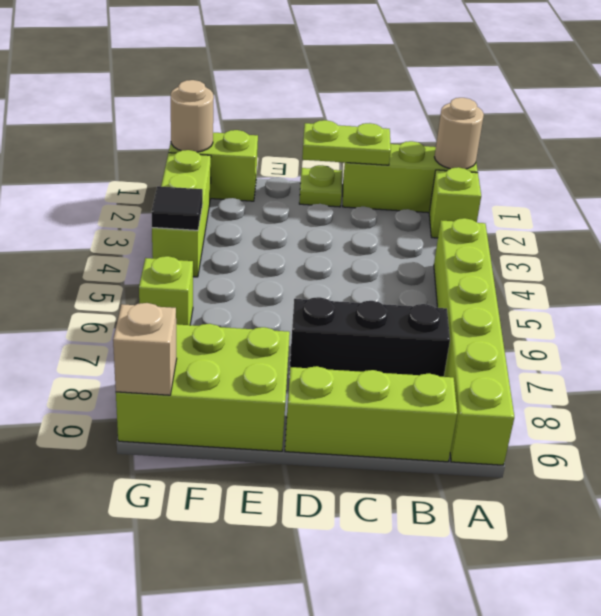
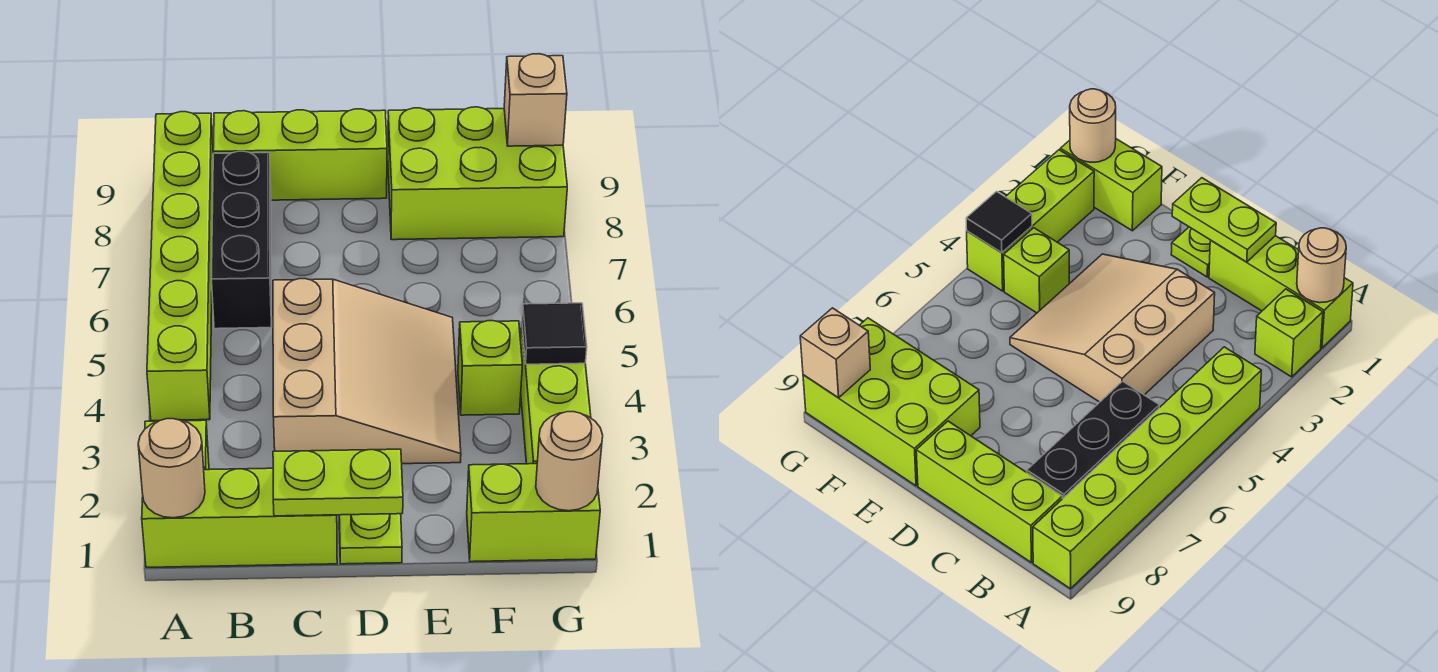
black 1x3 brick [289,297,450,377] -> black 1x3 brick turned to [212,151,272,329]
none -> tan 3x3 slope [273,279,461,464]
lime 1x1 brick [139,256,193,325] -> lime 1x1 brick moved to [458,321,522,415]

